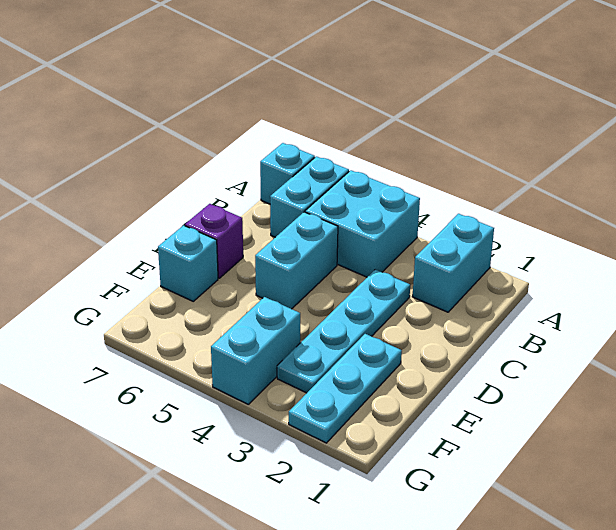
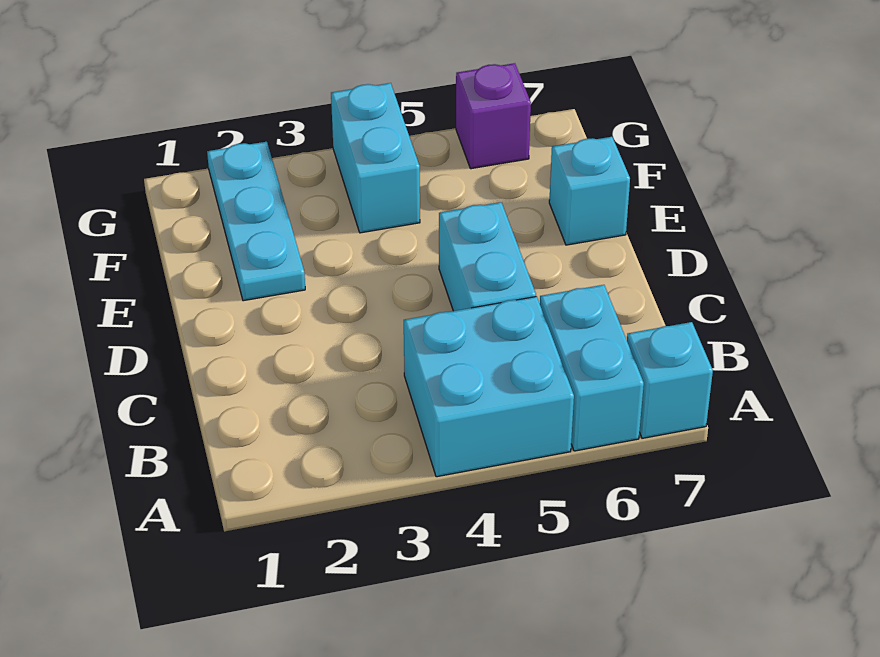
cyan 1x2 brick [412,214,494,312] -> none
cyan 1x4 plate [277,269,410,393] -> none
purple 1x1 brick [185,204,243,278] -> purple 1x1 brick moved to [456,63,531,169]

